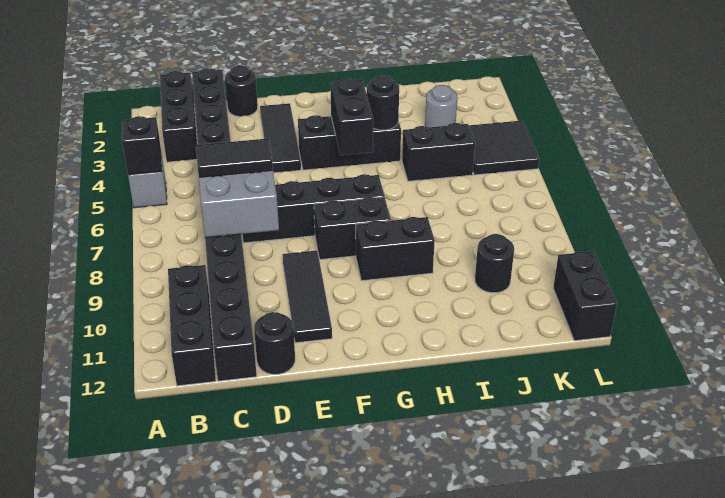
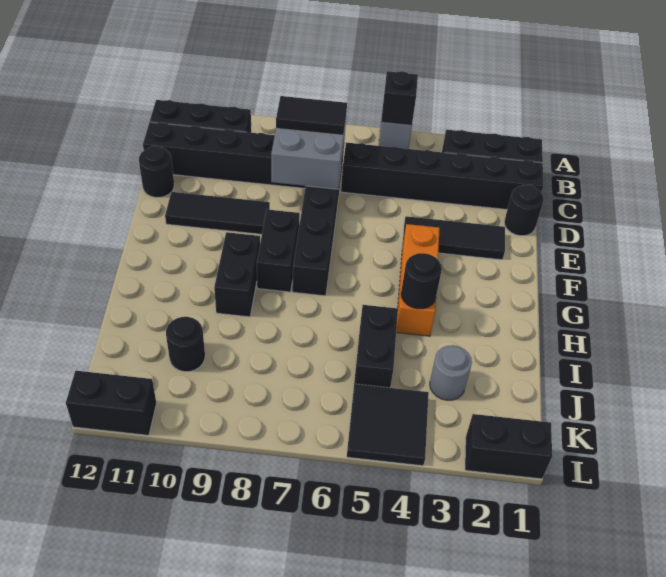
black 1x2 tile [196,138,273,178] -> black 1x2 tile turned to [276,96,347,135]
black 1x3 brick [298,115,401,170] -> orange 1x3 brick [396,224,440,336]
black 1x2 brick [330,78,373,155] -> black 1x2 brick moved to [465,414,552,479]

